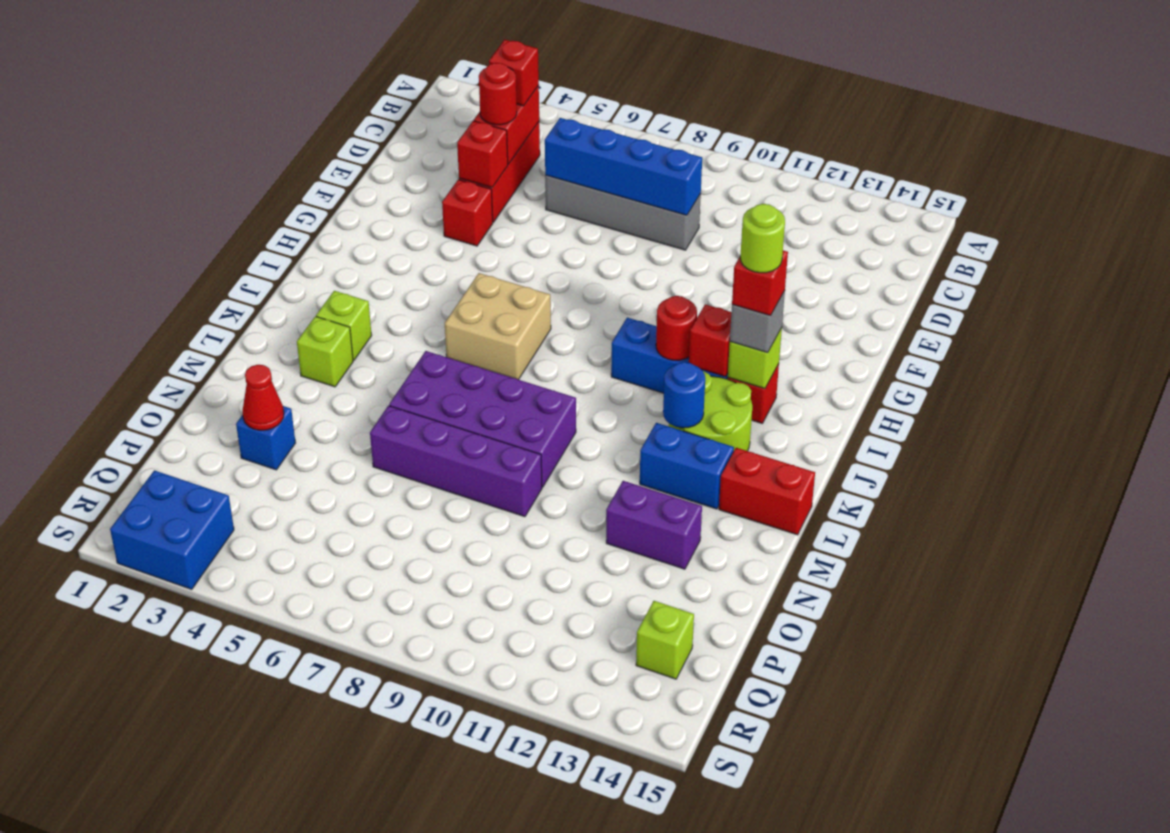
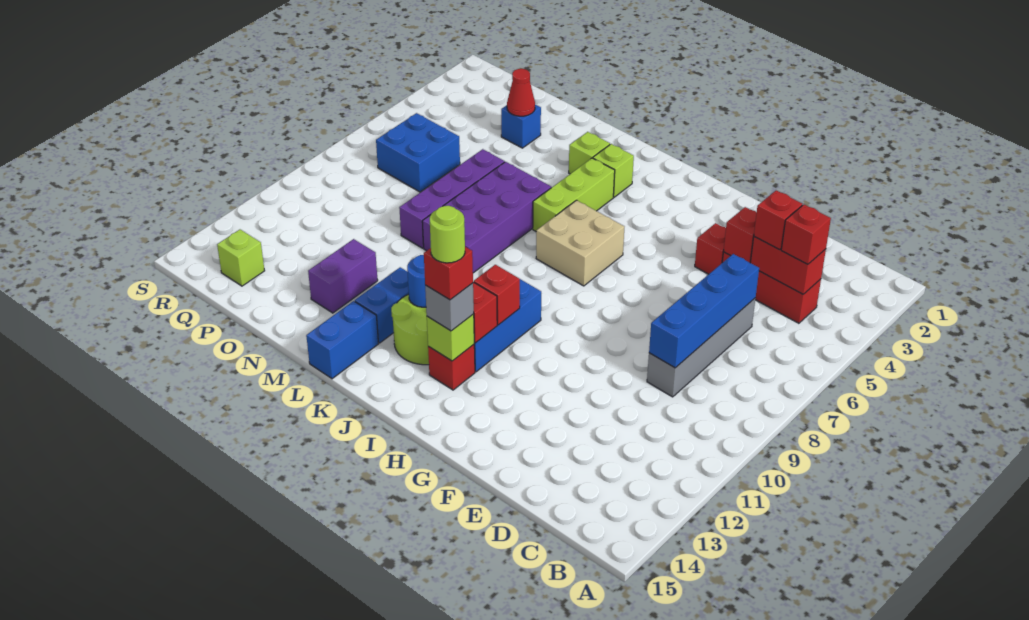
red 1x1 round brick [479,63,517,125] -> red 1x1 brick [754,190,802,250]
red 1x1 round brick [656,296,697,360] -> red 1x1 brick [474,265,520,325]
none -> lime 1x3 brick [533,158,615,231]
red 1x2 brick [719,448,815,535] -> blue 1x2 brick [306,301,379,379]
blue 2x2 brick [110,470,234,589] -> blue 2x2 brick moved to [376,113,460,192]

